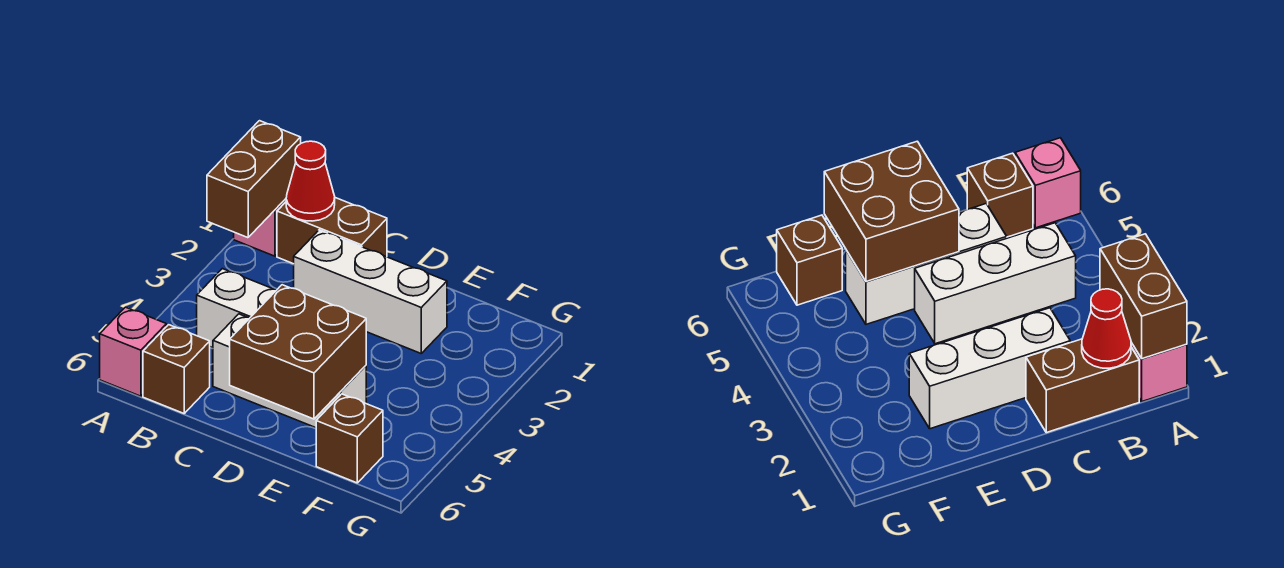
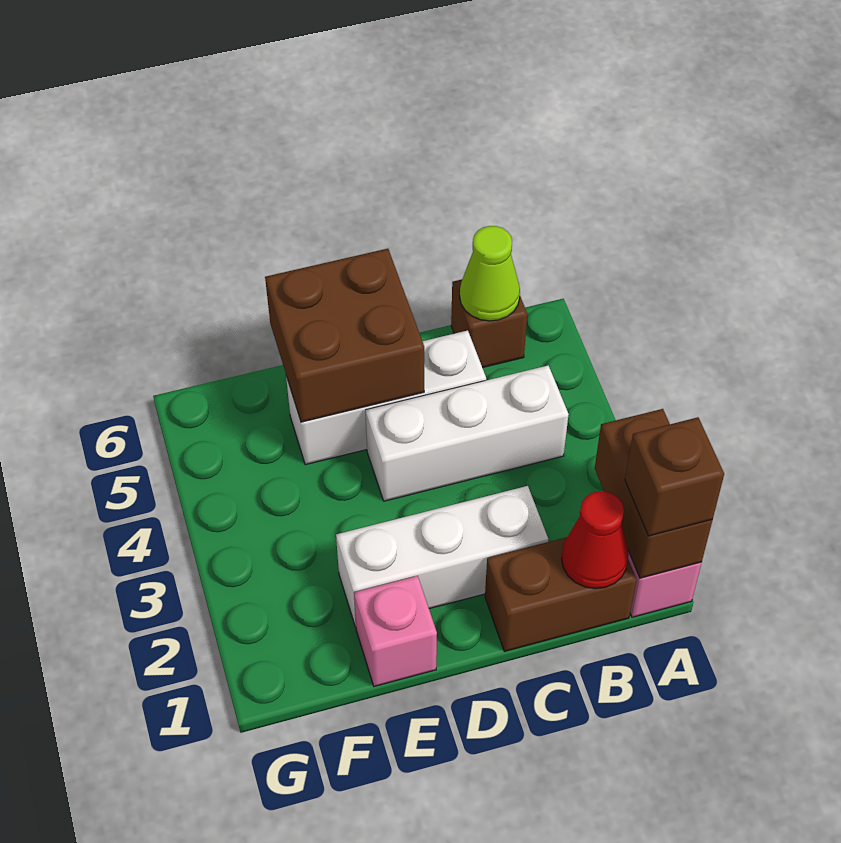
pink 1x1 brick [100,307,166,396] -> pink 1x1 brick moved to [354,576,437,686]
none -> lime 1x1 cone [460,226,520,321]
brown 1x1 brick [316,394,383,483] -> brown 1x1 brick moved to [625,417,724,536]

